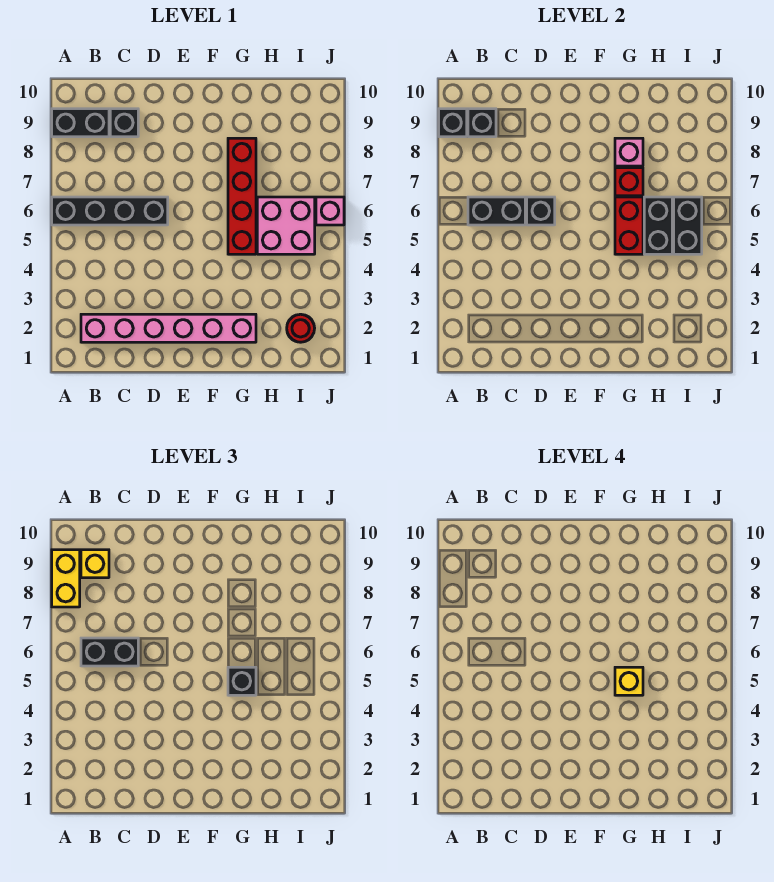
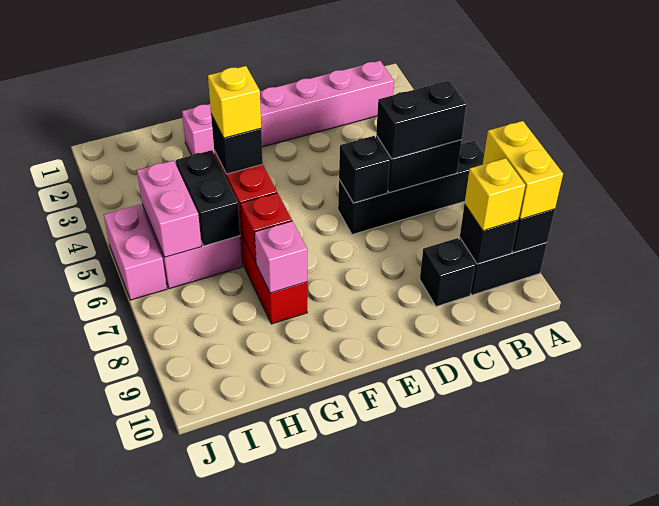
red 1x1 round brick [287,314,315,342] -> none
black 1x2 brick [674,197,702,254] -> pink 1x2 brick [137,160,202,257]
pink 1x1 brick [316,197,344,225] -> pink 1x2 brick [104,205,167,300]

